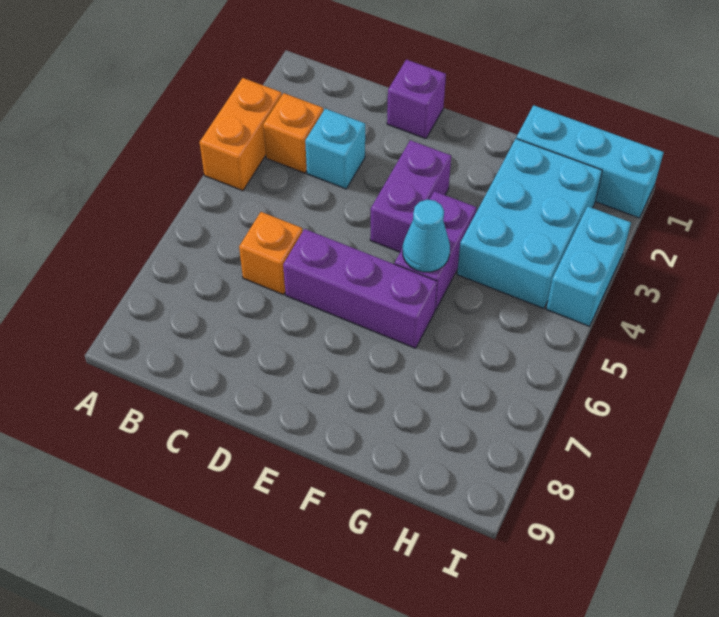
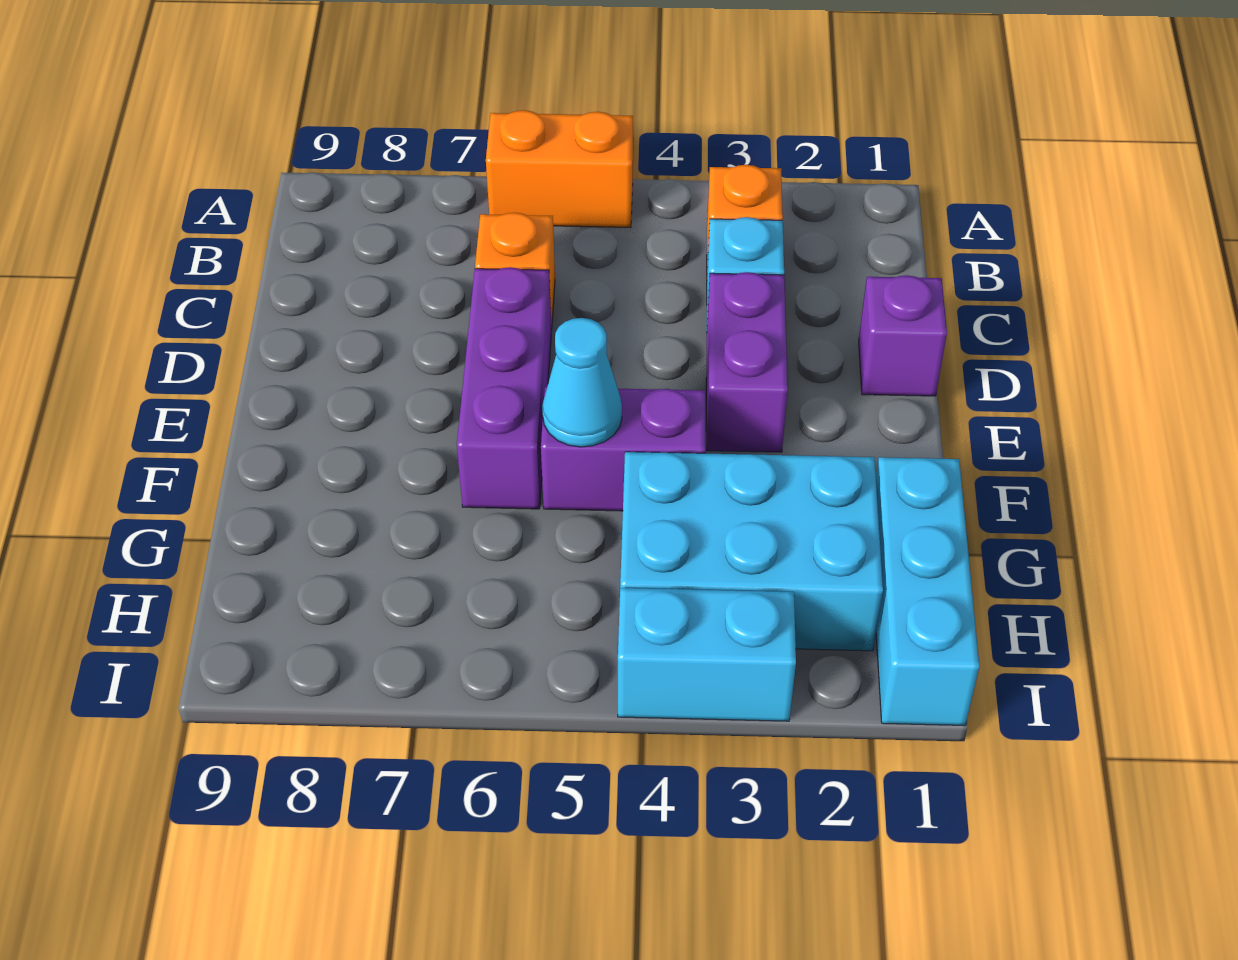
orange 1x2 brick [200,78,282,191] -> orange 1x2 brick moved to [486,110,633,228]
purple 1x2 brick [370,140,451,252] -> purple 1x2 brick turned to [706,272,788,452]

